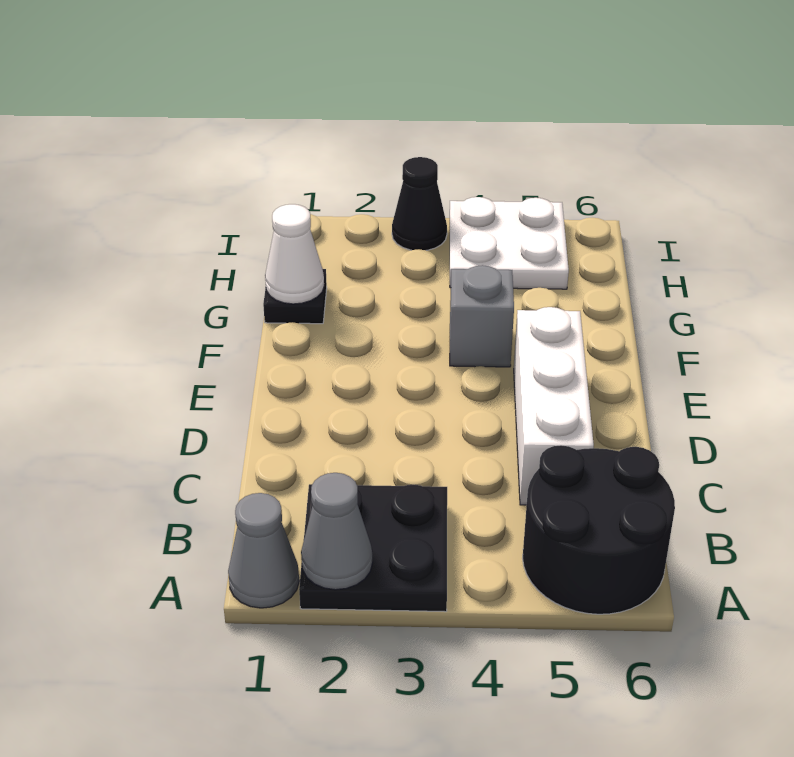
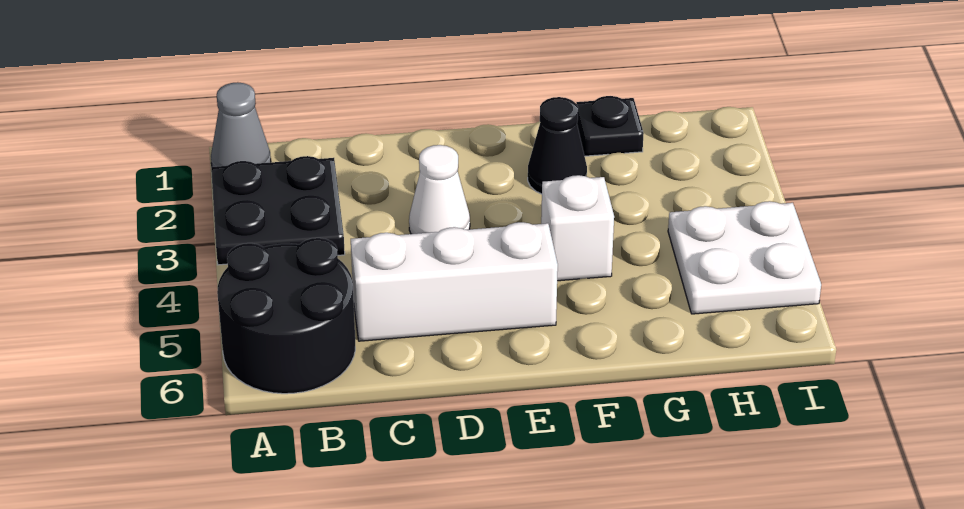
grey 1x1 cone [301,473,373,590] -> none
grey 1x1 brick [450,265,514,367] -> white 1x1 brick [541,175,614,281]
white 1x1 cone [265,204,324,304] -> white 1x1 cone moved to [409,145,470,234]
black 1x1 cone [392,157,447,250] -> black 1x1 cone moved to [528,97,587,194]

